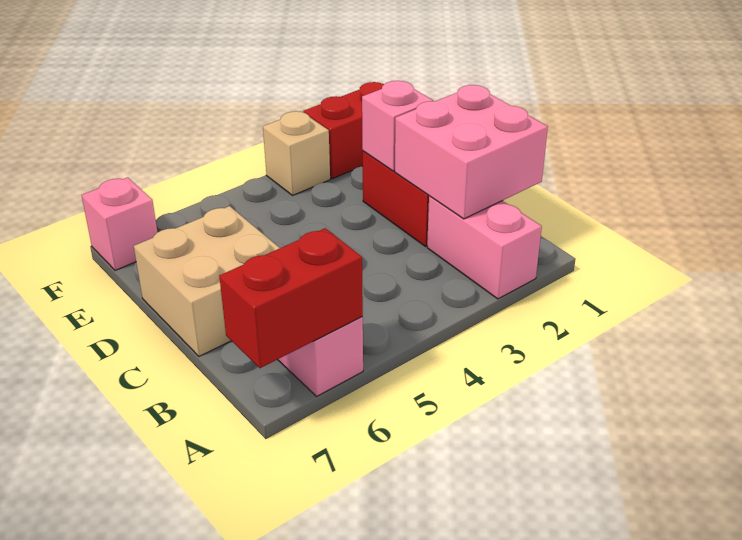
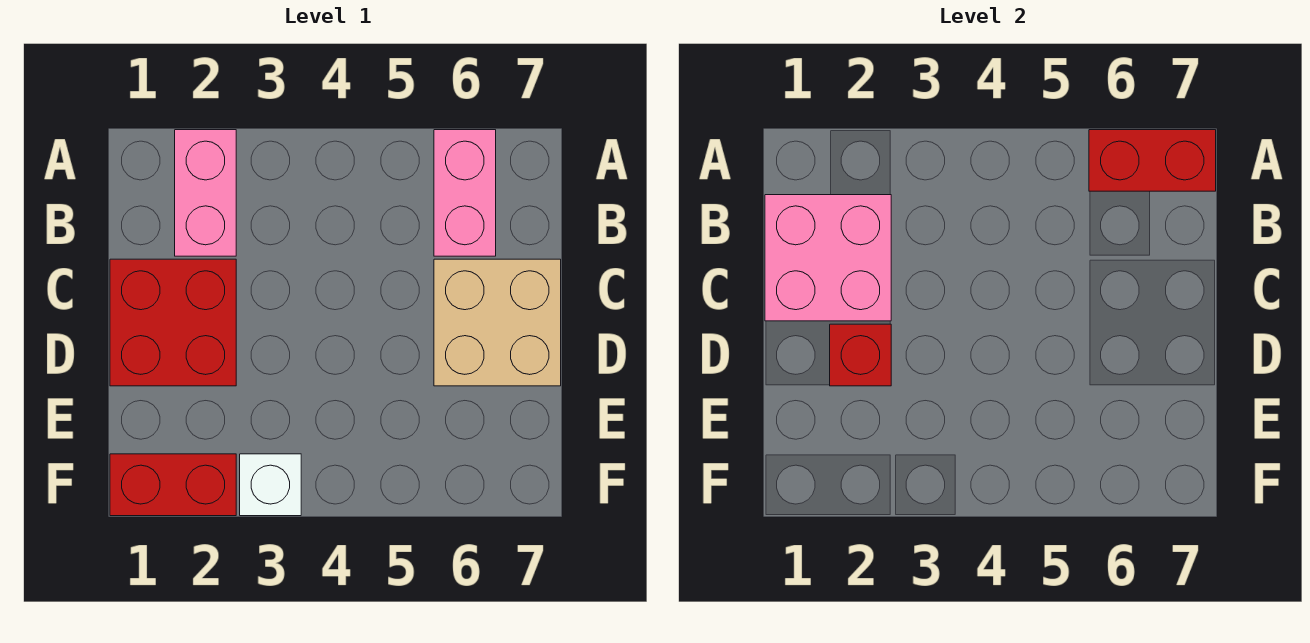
pink 1x1 brick [362,81,433,171] -> red 1x1 brick [830,324,891,386]
tan 1x1 brick [263,111,330,195] -> white 1x1 brick [240,454,301,516]
pink 1x1 brick [82,177,157,270] -> none

